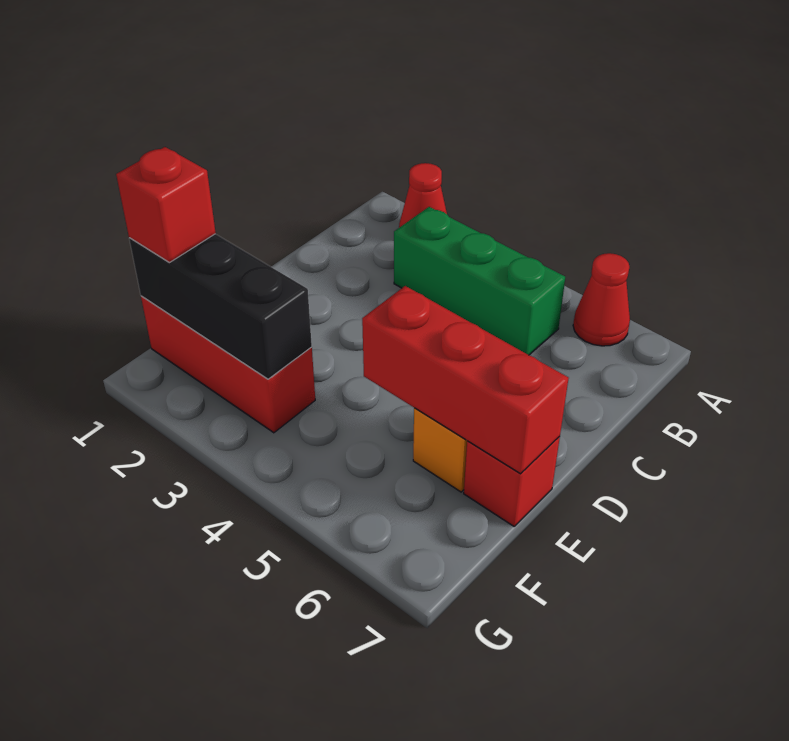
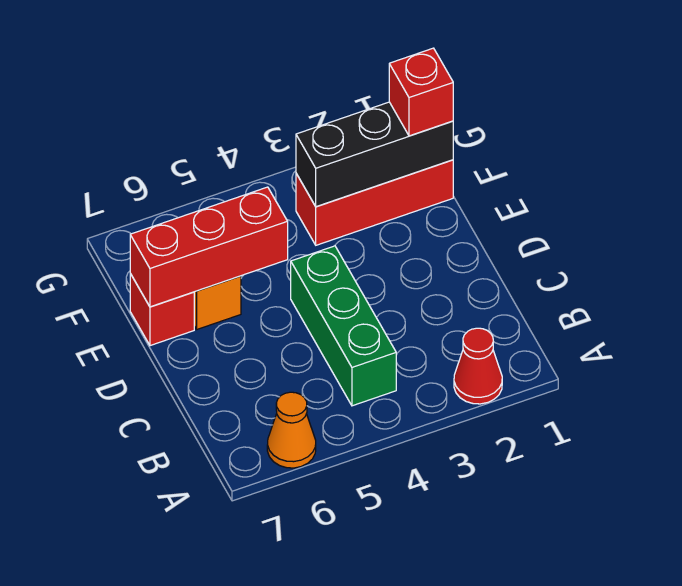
red 1x1 cone [573,253,630,346] -> orange 1x1 cone [267,392,316,468]
green 1x3 brick [394,207,565,355] -> green 1x3 brick turned to [291,246,396,406]

